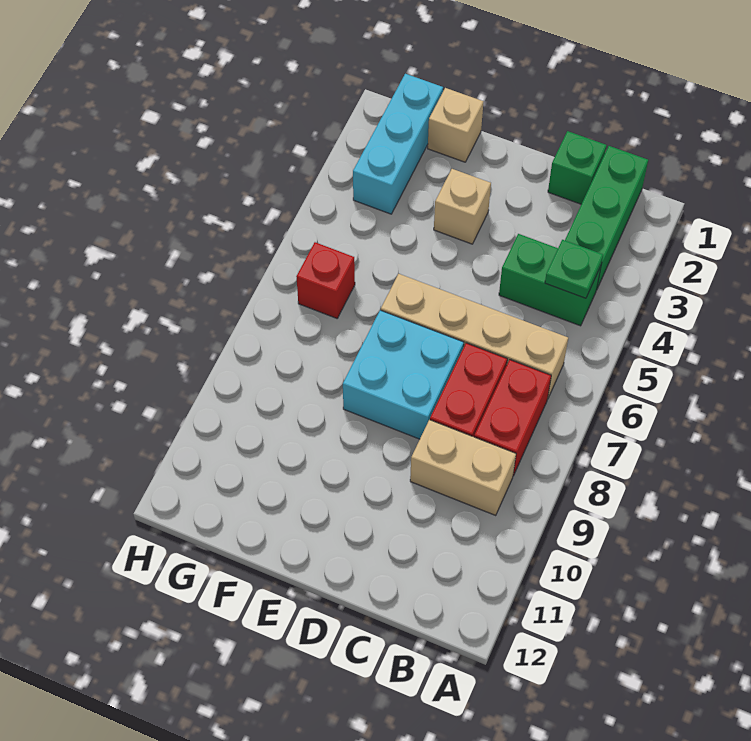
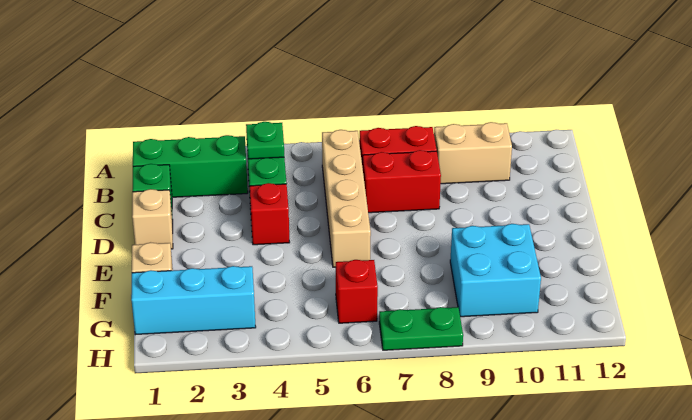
tan 1x2 brick [410,420,516,516] -> tan 1x2 brick turned to [434,122,512,184]
none -> red 1x1 brick [250,183,290,245]
cyan 2x2 brick [343,310,464,439] -> cyan 2x2 brick moved to [450,224,541,317]
tan 1x1 brick [434,169,491,244] -> tan 1x1 brick moved to [132,189,173,249]
none -> green 1x2 plate [379,307,463,350]

